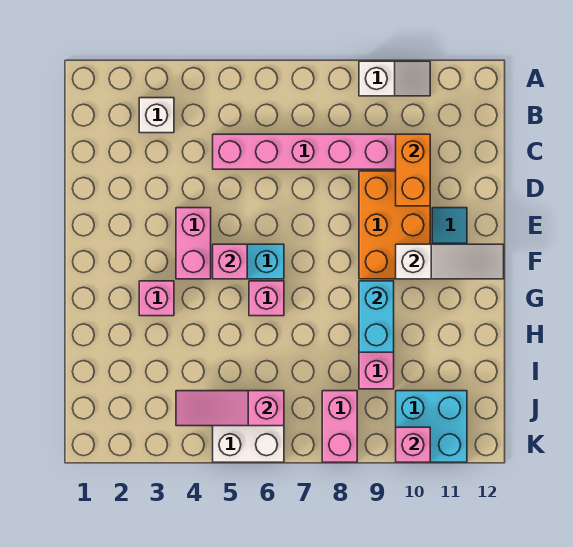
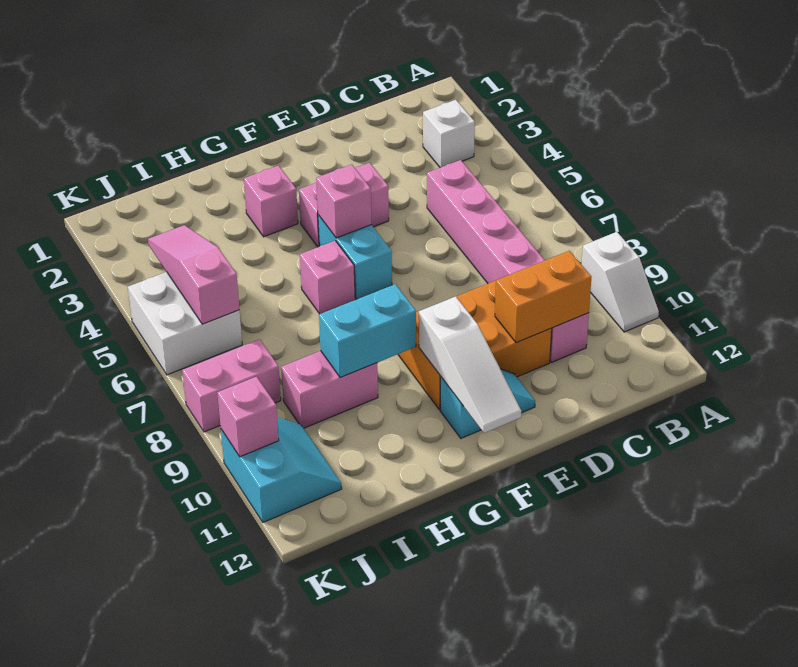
cyan 2x2 brick [396,391,467,462] -> cyan 2x2 slope [221,418,342,522]

